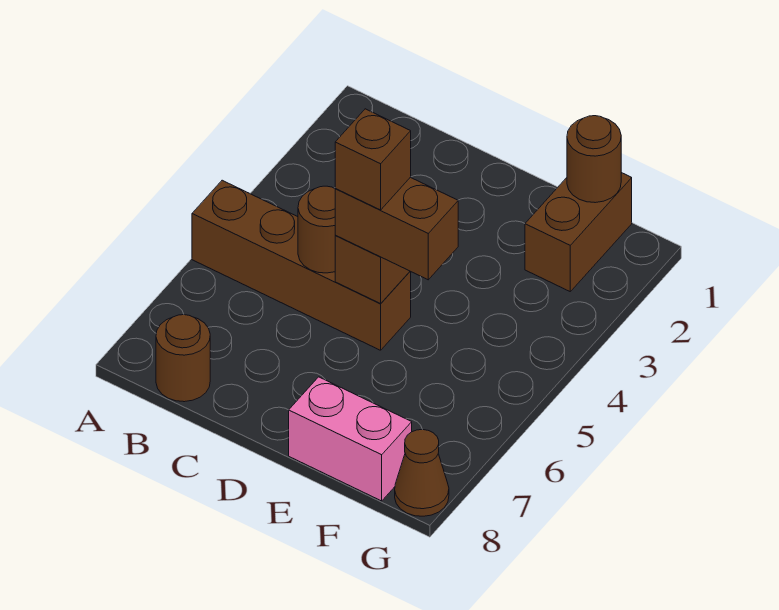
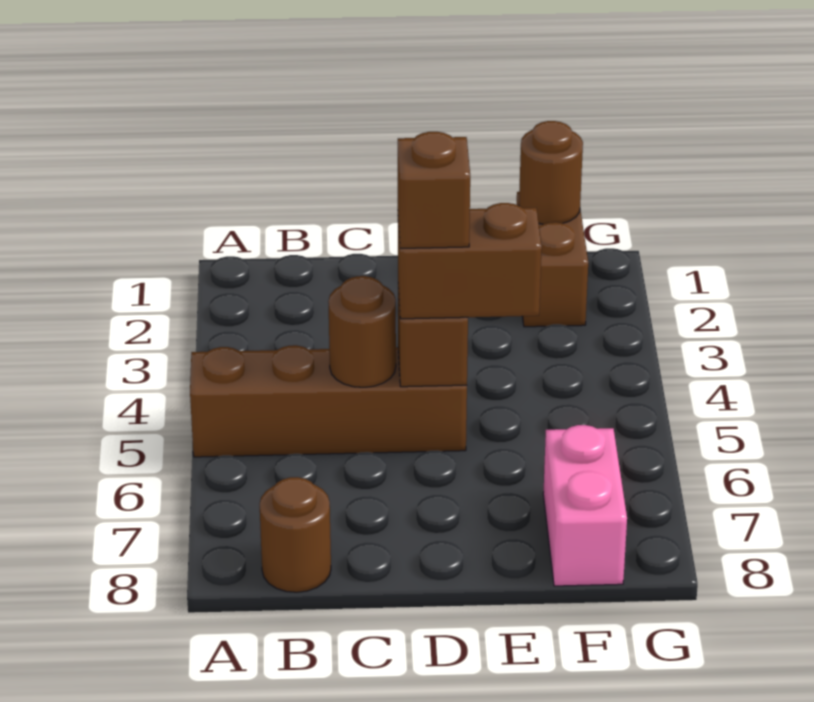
pink 1x2 brick [289,377,412,501] -> pink 1x2 brick turned to [543,425,627,586]
brown 1x1 cone [395,430,449,516] -> none

